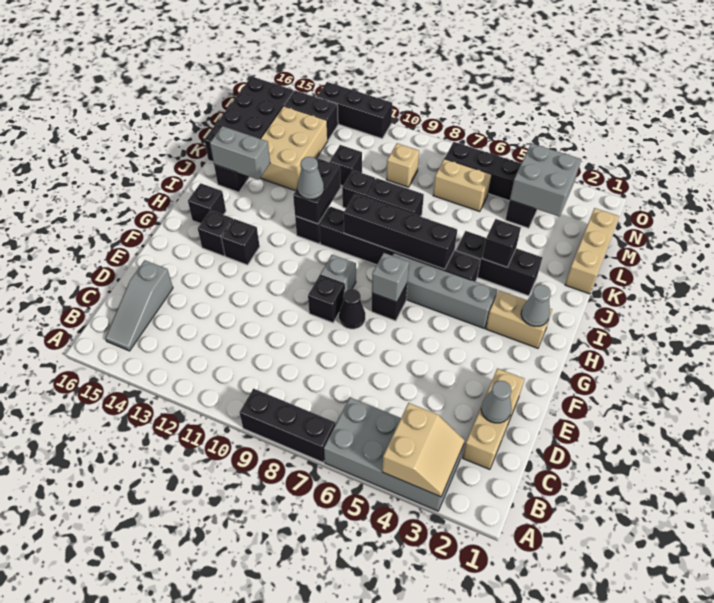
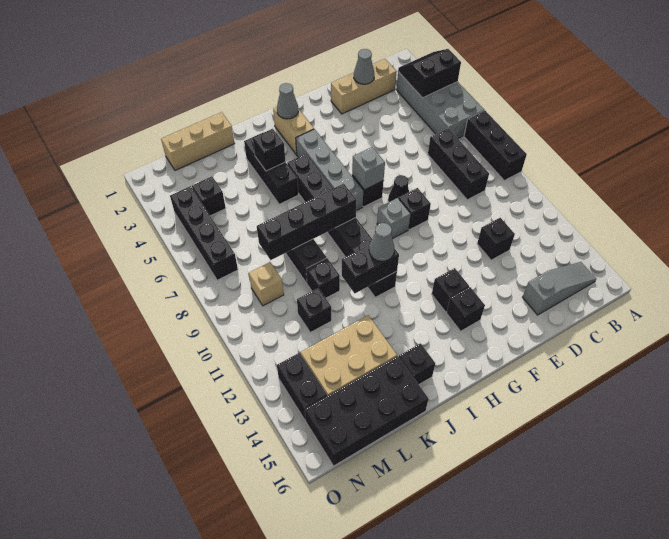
tan 2x2 slope [382,403,465,497] -> black 2x2 slope [398,49,461,98]
black 1x1 brick [188,183,226,224] -> black 1x1 brick moved to [477,218,515,260]
black 1x4 brick [344,194,457,269] -> black 1x4 brick turned to [257,184,357,260]
grey 1x2 brick [210,126,270,180] -> none
grey 2x2 brick [510,143,581,217] -> none
tan 1x2 brick [433,159,492,212] -> none
black 1x3 brick [317,82,392,138] -> black 1x3 brick moved to [428,128,489,200]

